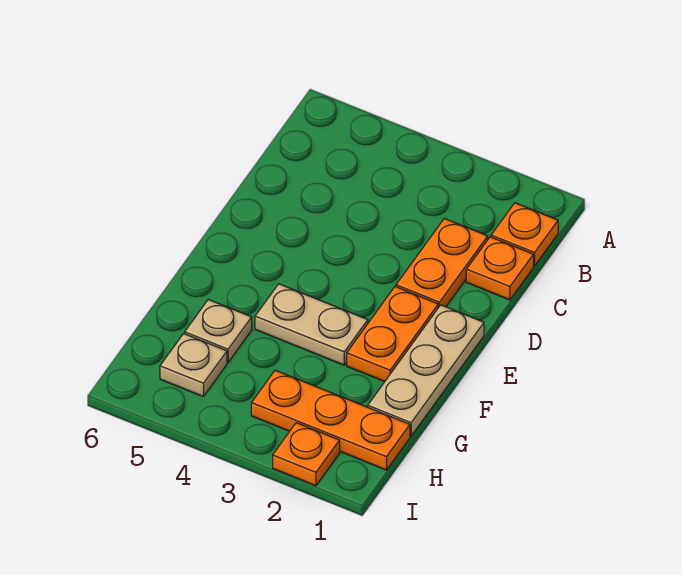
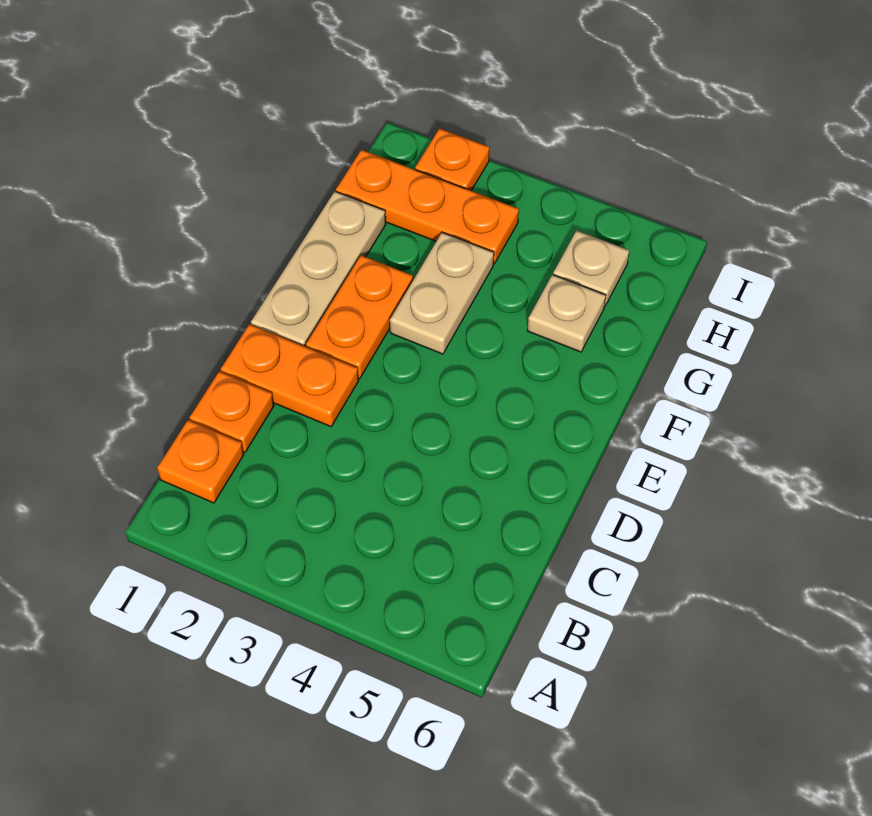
orange 1x2 plate [396,218,488,308] -> orange 1x2 plate turned to [221,324,359,427]
tan 1x2 plate [255,284,368,365] -> tan 1x2 plate turned to [390,232,494,354]

